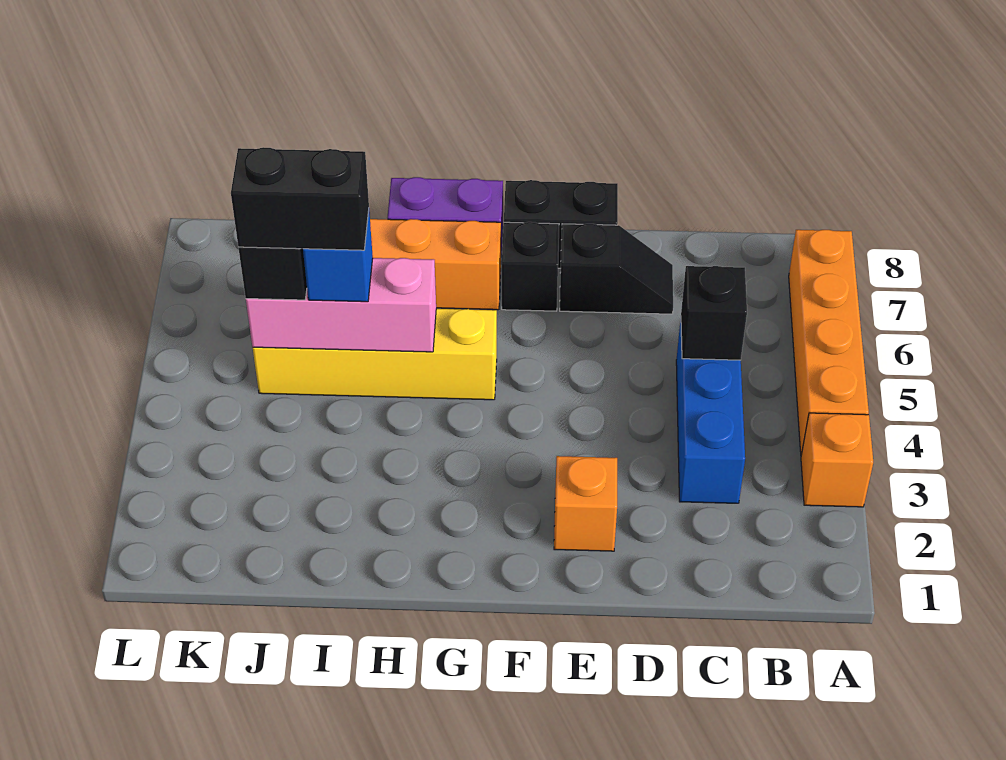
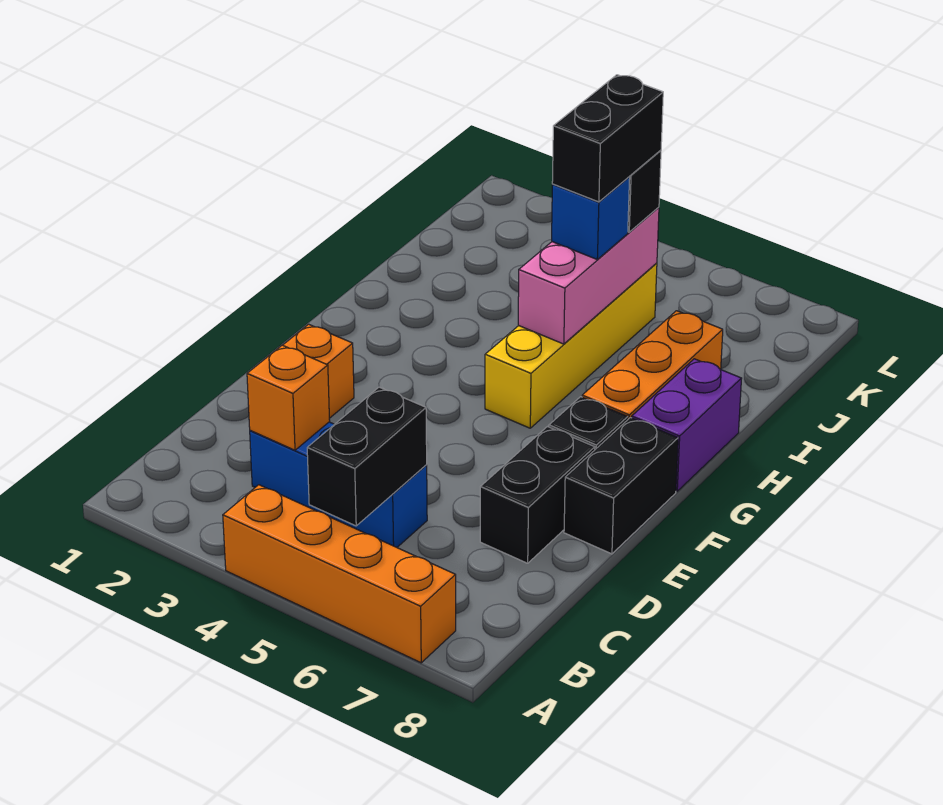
orange 1x1 brick [801,413,873,507] -> orange 1x1 brick moved to [247,345,330,450]
black 1x1 brick [681,266,747,360] -> black 1x2 brick [307,387,427,526]
black 1x2 slope [560,224,673,314] -> black 1x2 brick [480,427,595,563]

